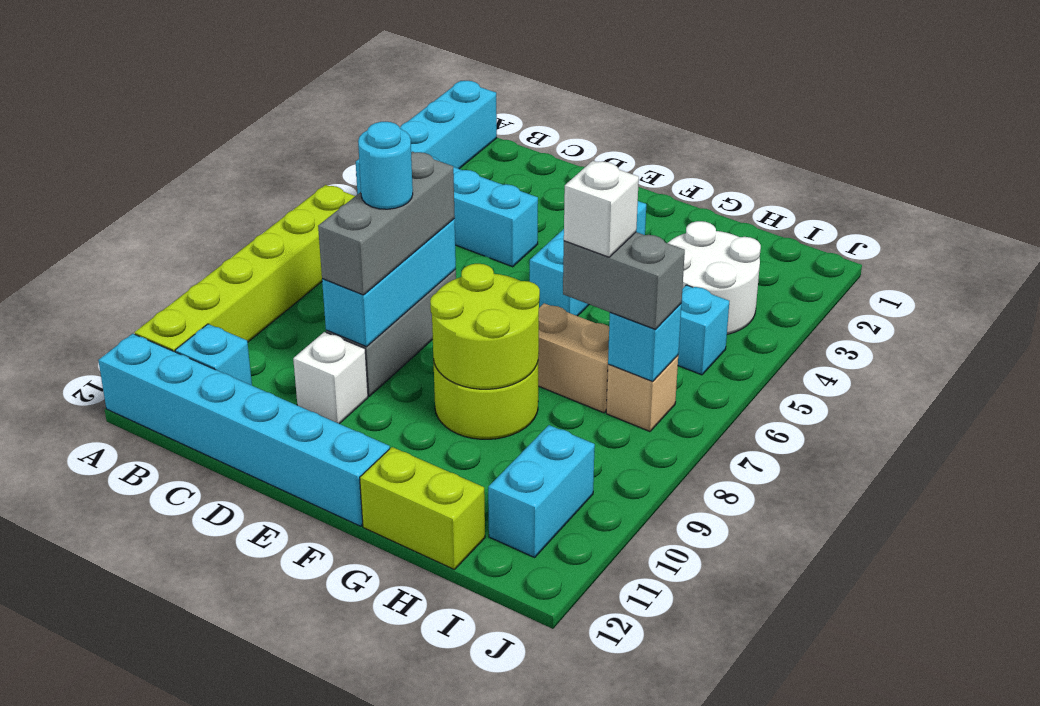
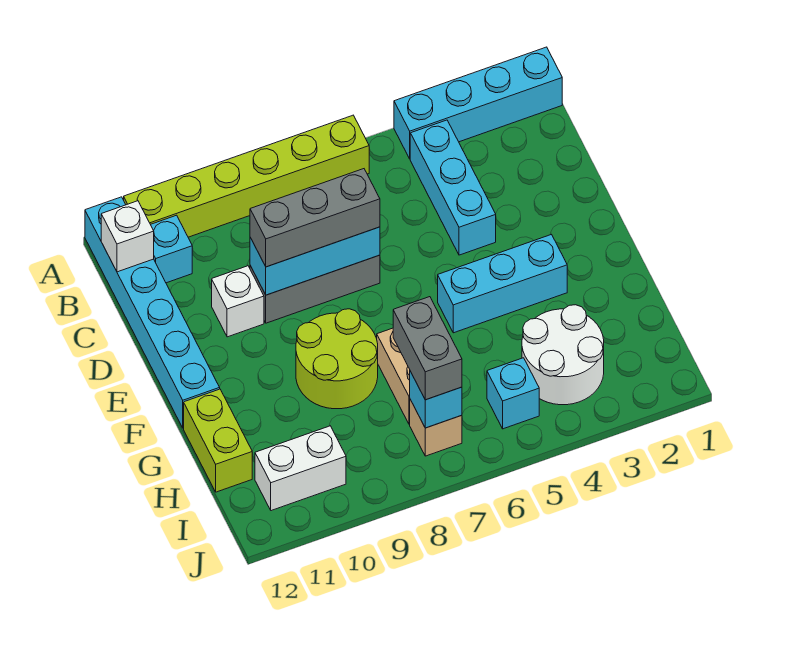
cyan 1x1 round brick [358,122,413,209] -> none
lime 2x2 round brick [430,264,540,389] -> none
white 1x1 brick [564,161,639,257] -> white 1x1 brick moved to [101,201,154,272]
cyan 1x2 brick [488,425,595,557] -> white 1x2 brick [255,426,346,511]

